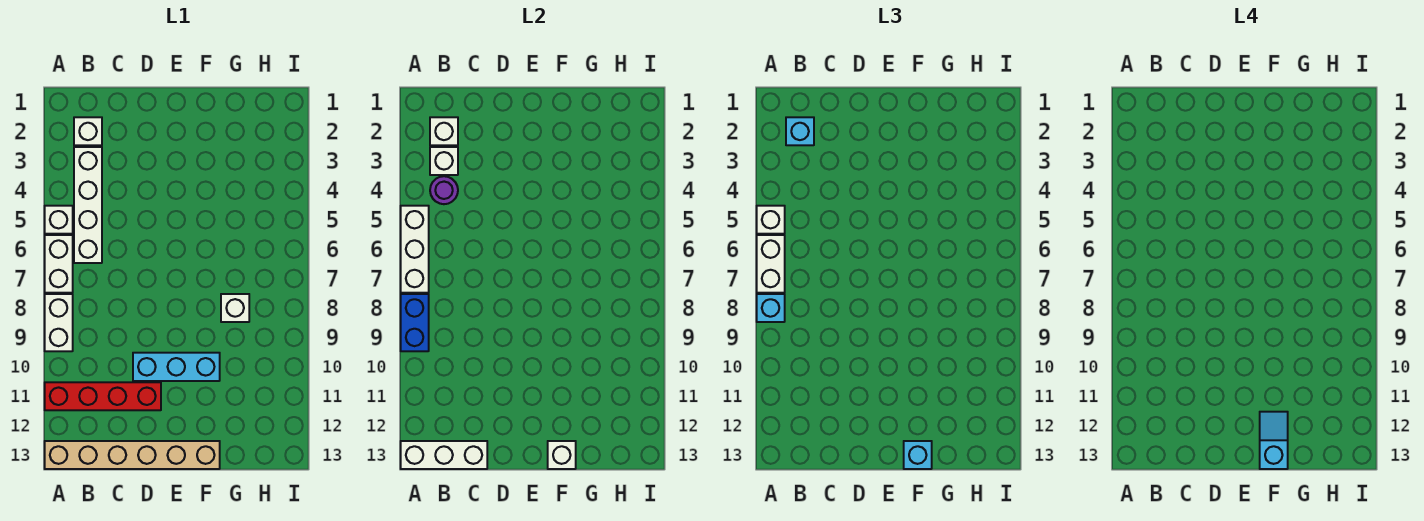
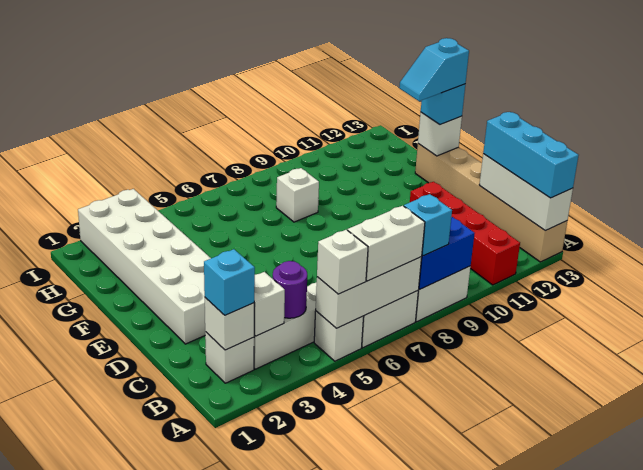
none -> white 2x6 brick [78,189,211,344]
cyan 1x3 brick [133,353,220,381] -> cyan 1x3 brick moved to [483,112,579,198]

